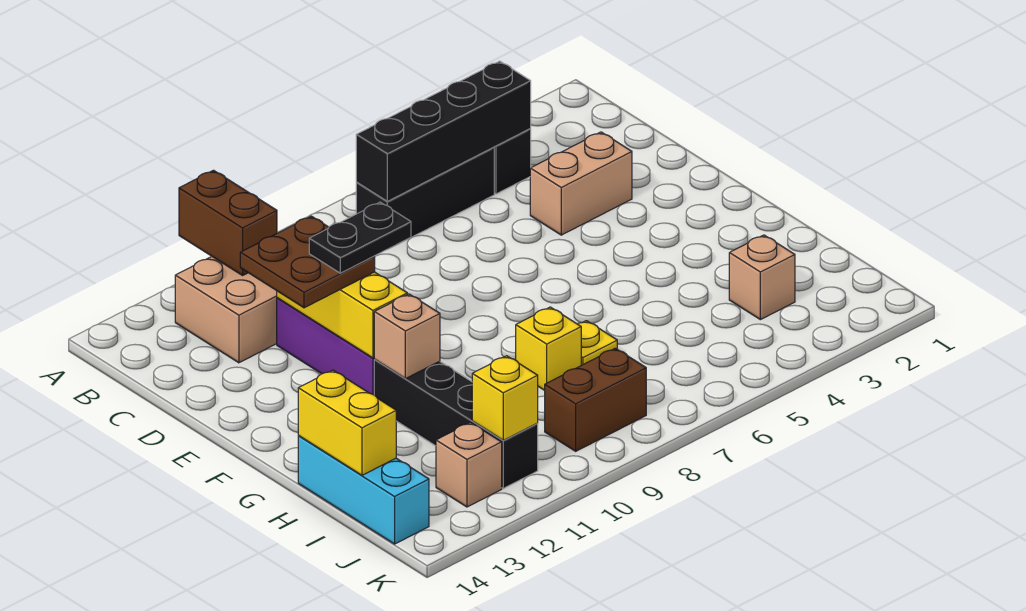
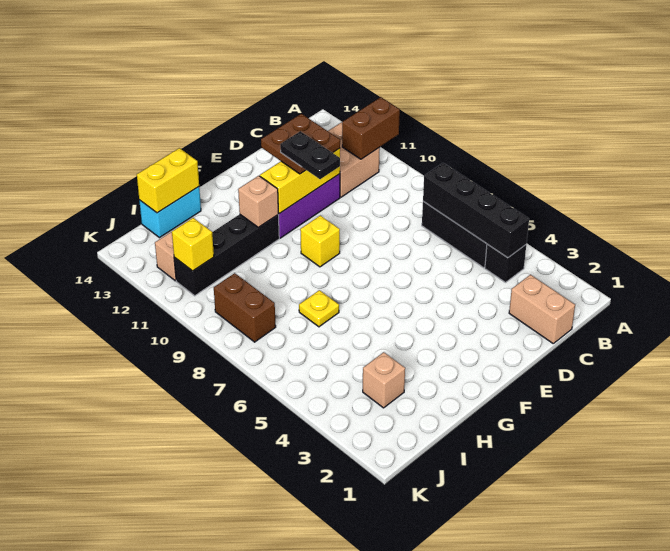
tan 1x2 brick [530,132,632,235] -> tan 1x2 brick moved to [509,275,575,343]
yellow 1x1 brick [516,307,581,390] -> yellow 1x1 brick moved to [300,215,340,267]
cyan 1x3 brick [298,436,429,544] -> cyan 1x2 brick [139,187,201,238]

